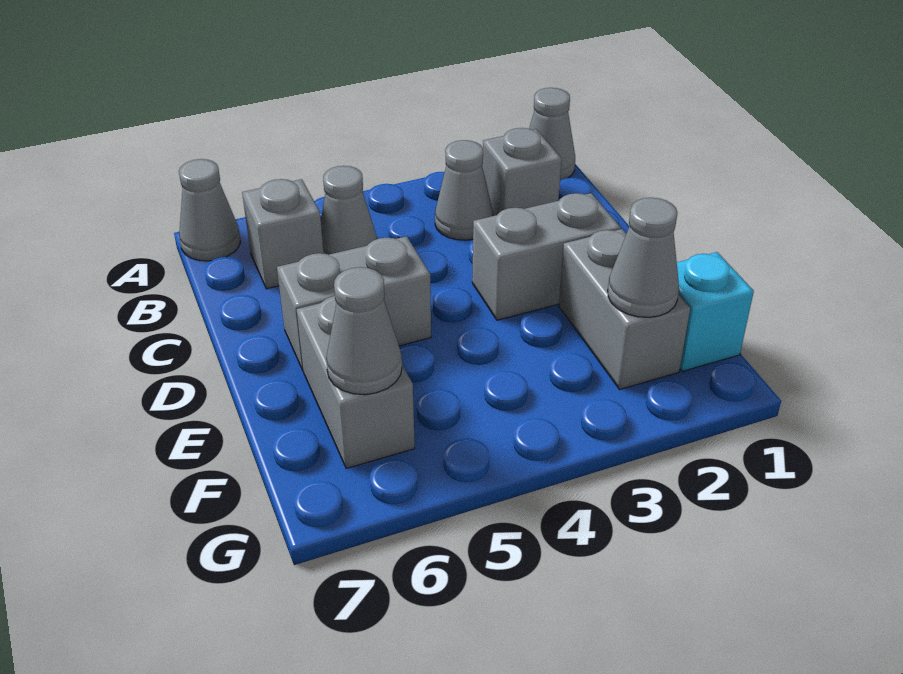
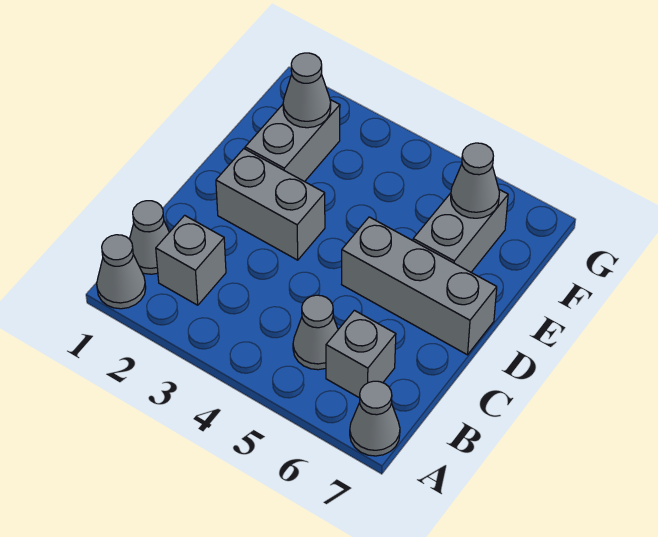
grey 1x1 cone [435,140,493,240] -> grey 1x1 cone moved to [130,201,169,274]
grey 1x2 brick [277,236,431,370] -> grey 1x3 brick [342,217,497,355]
cyan 1x1 brick [677,252,754,371] -> none

